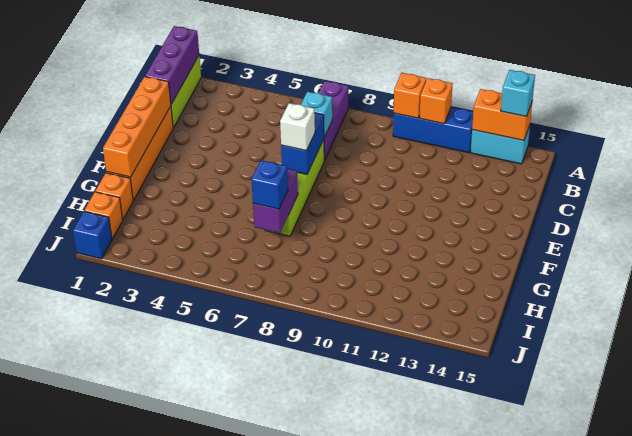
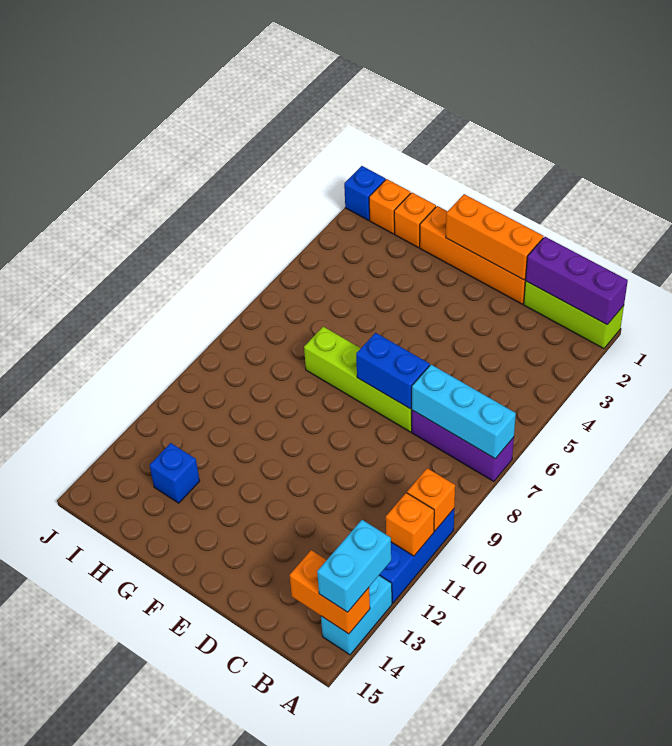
orange 1x2 brick [472,89,533,141] -> orange 1x2 brick turned to [290,550,370,634]
cyan 1x1 brick [501,70,535,117] -> cyan 1x2 brick [317,520,391,612]
cyan 1x1 brick [301,92,332,137] -> cyan 1x3 brick [412,365,516,459]
orange 1x4 brick [103,77,171,177] -> orange 1x3 brick [446,194,544,280]
white 1x1 brick [280,103,315,151] -> none
purple 1x2 brick [253,169,298,233] -> none
blue 1x1 brick [251,160,288,209] -> blue 1x1 brick moved to [150,443,200,503]

